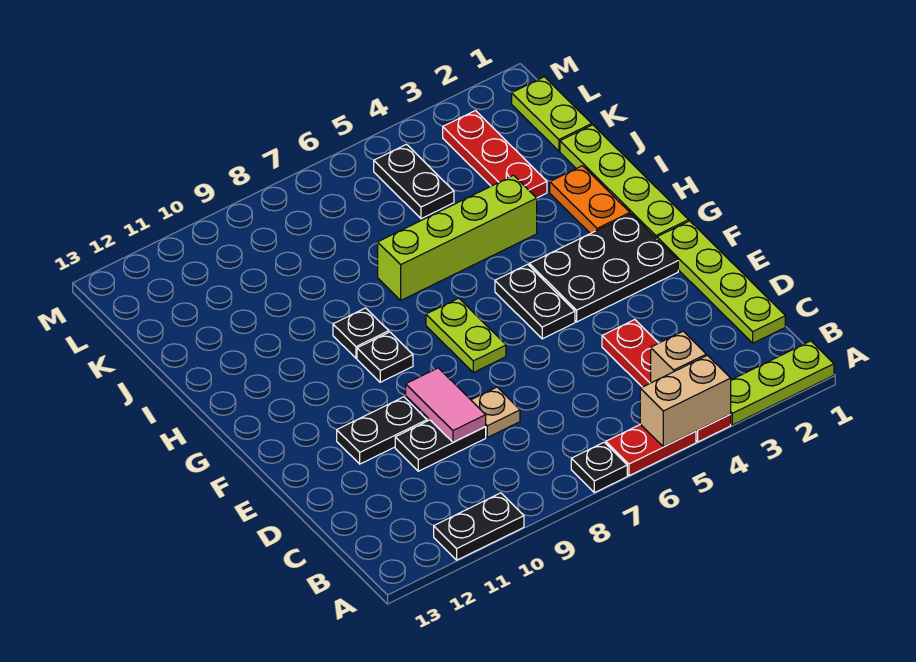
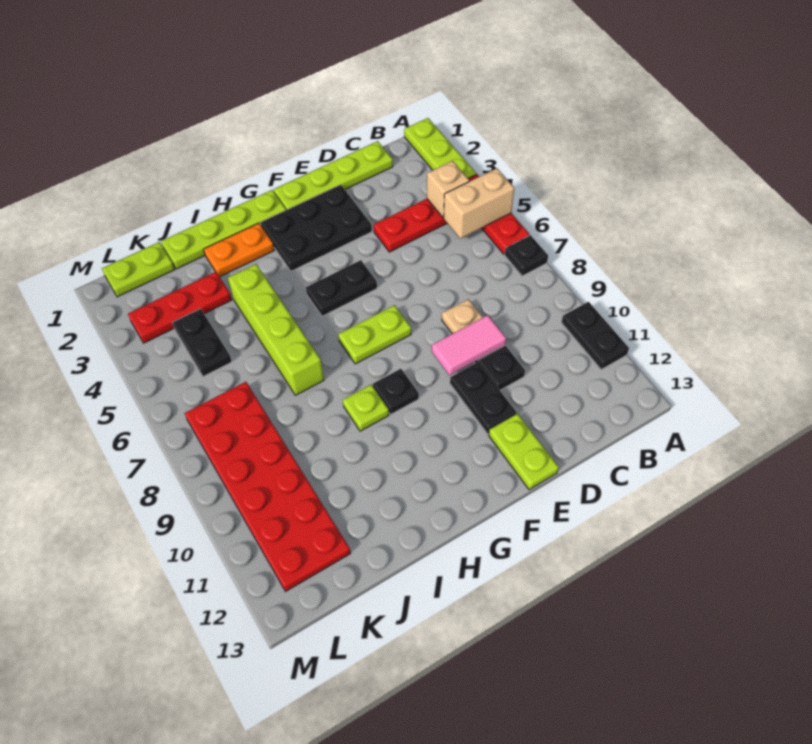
tan 1x2 brick [640,355,731,447] -> tan 1x2 brick turned to [443,168,514,238]
none -> lime 1x2 plate [489,414,559,490]
black 2x3 plate [529,214,678,322] -> black 2x3 plate turned to [260,185,372,271]
black 1x1 plate [333,308,389,358] -> lime 1x1 plate [343,385,389,431]
black 1x2 plate [374,144,454,219] -> black 1x2 plate turned to [172,309,232,377]
none -> red 2x6 plate [185,382,351,591]

